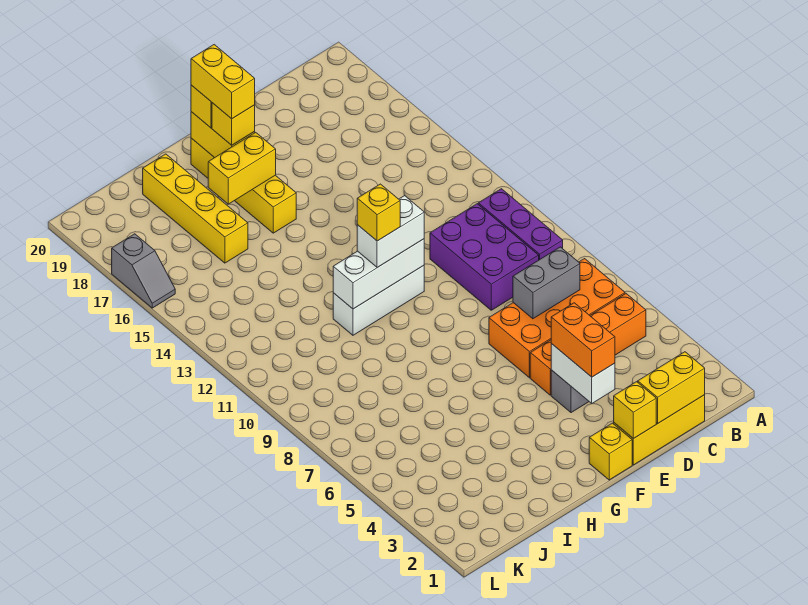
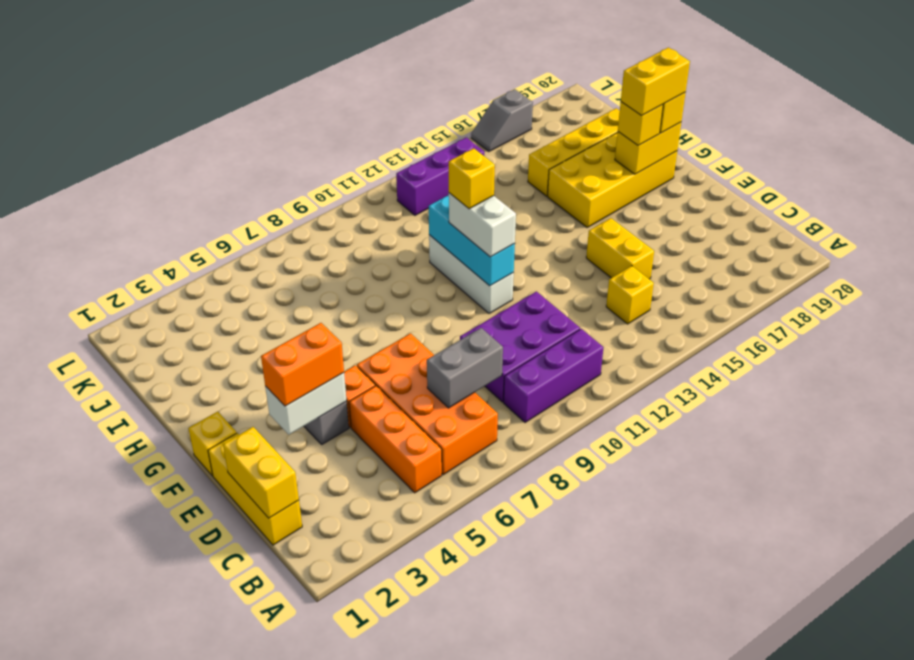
grey 1x2 brick [513,247,580,319] -> grey 1x2 brick turned to [427,328,503,408]
yellow 1x1 brick [614,382,656,439] -> yellow 1x1 brick moved to [606,266,654,324]
white 1x3 brick [333,239,424,309] -> cyan 1x3 brick [429,195,515,286]
yellow 1x4 brick [191,138,296,233] -> yellow 2x4 brick [548,133,677,227]
yellow 1x2 brick [208,132,276,204] -> yellow 1x2 brick moved to [586,218,654,279]
none -> purple 1x3 brick [396,138,484,215]

